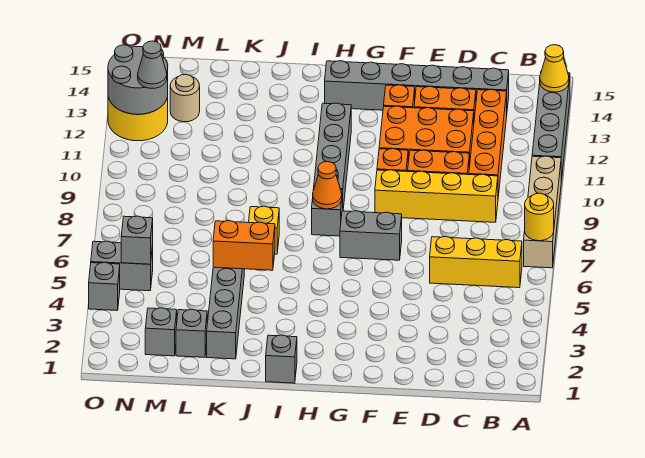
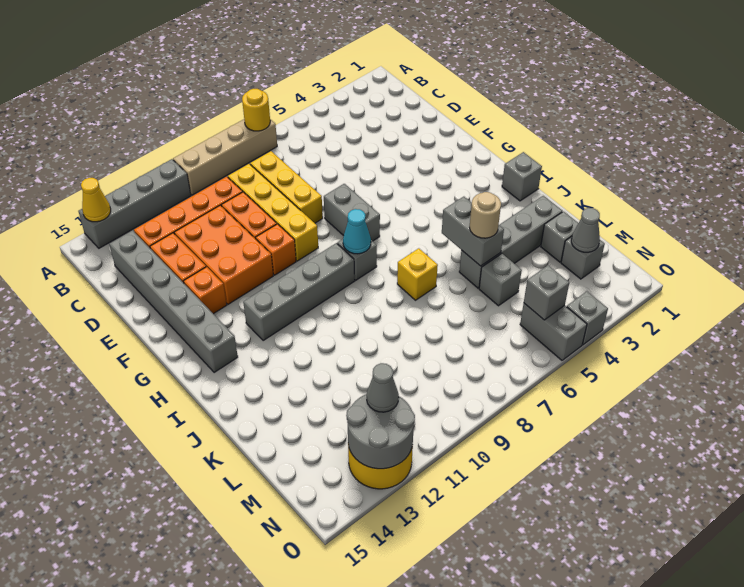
yellow 1x3 brick [430,237,522,288] -> yellow 1x3 brick moved to [250,151,323,223]
orange 1x1 cone [313,162,342,209] -> cyan 1x1 cone [343,209,371,254]
orange 1x2 brick [213,221,275,270] -> grey 1x2 brick [442,197,504,266]
none -> grey 1x1 brick [479,254,522,306]
none -> grey 1x1 cone [571,208,600,252]
tan 1x1 round brick [170,74,200,122] -> tan 1x1 round brick moved to [470,192,501,238]

